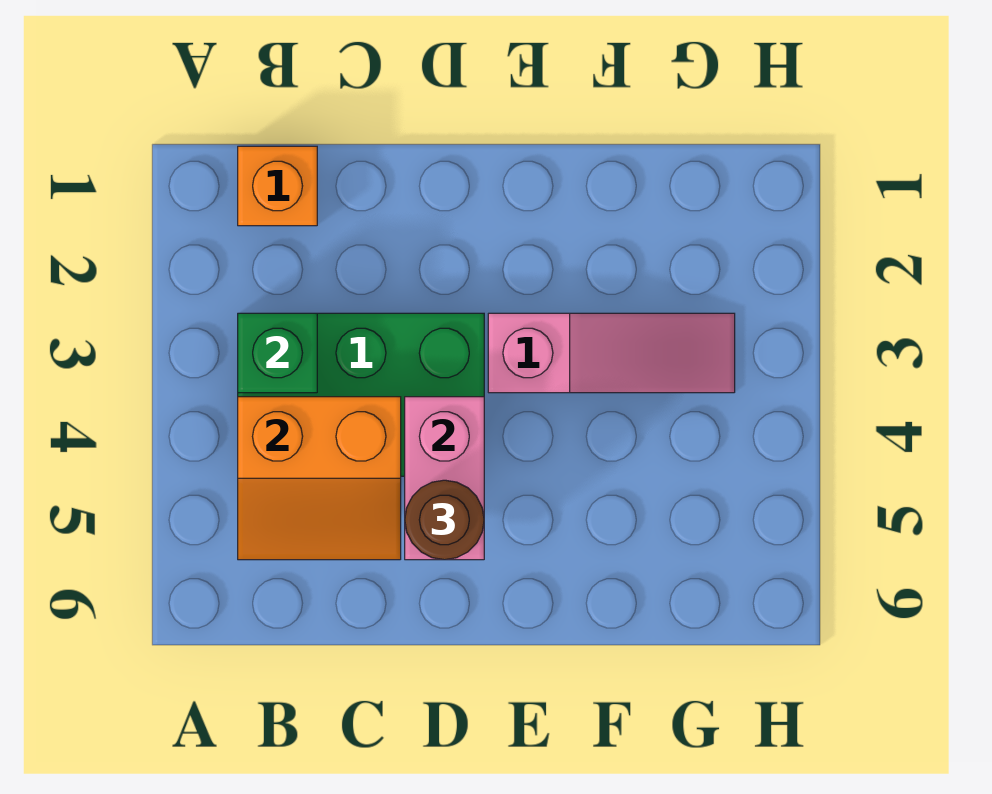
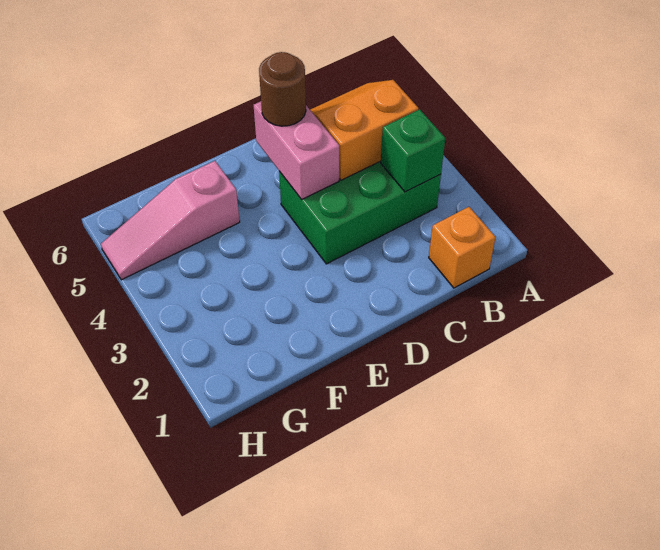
pink 1x3 slope [488,313,735,393] -> pink 1x3 slope moved to [101,161,240,280]

